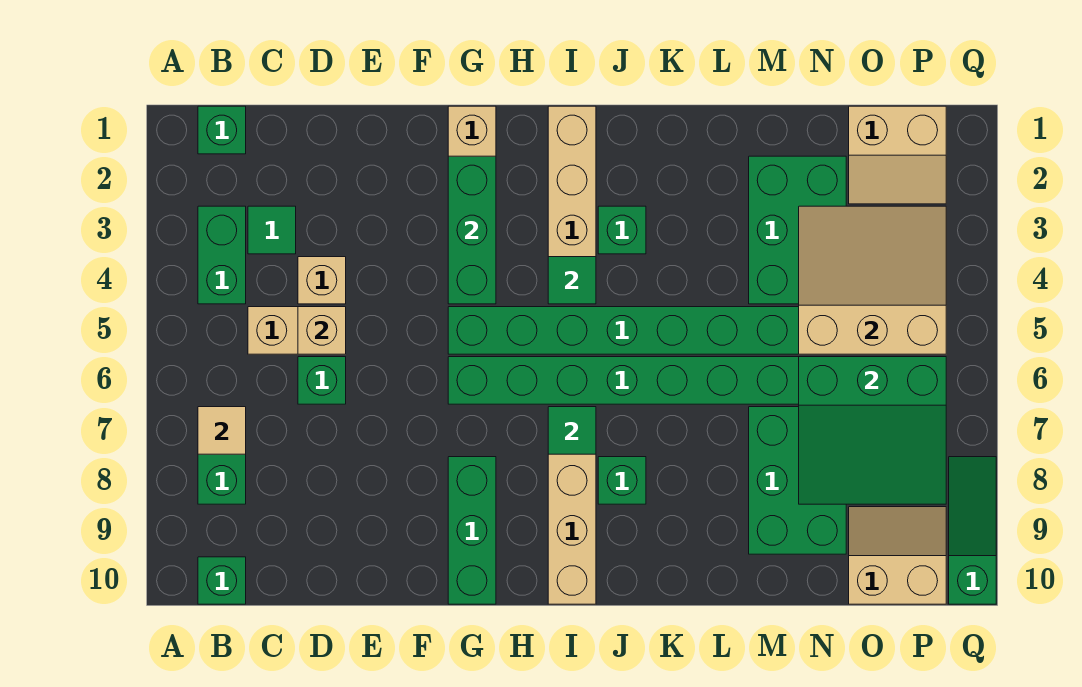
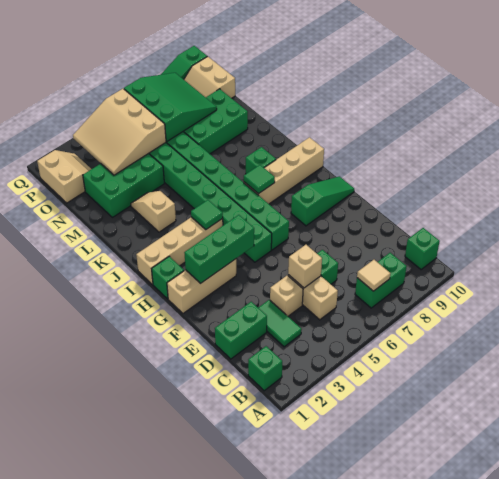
green 1x2 brick [198,206,246,304] -> green 1x2 brick moved to [215,302,267,359]
green 1x1 tile [248,206,296,254] -> green 1x2 tile [258,300,301,347]
green 1x3 brick [448,457,496,604] -> green 1x3 slope [291,176,354,226]
green 1x1 brick [598,206,646,254] -> green 1x1 brick moved to [152,256,184,299]
none -> tan 1x2 slope [131,191,176,232]

